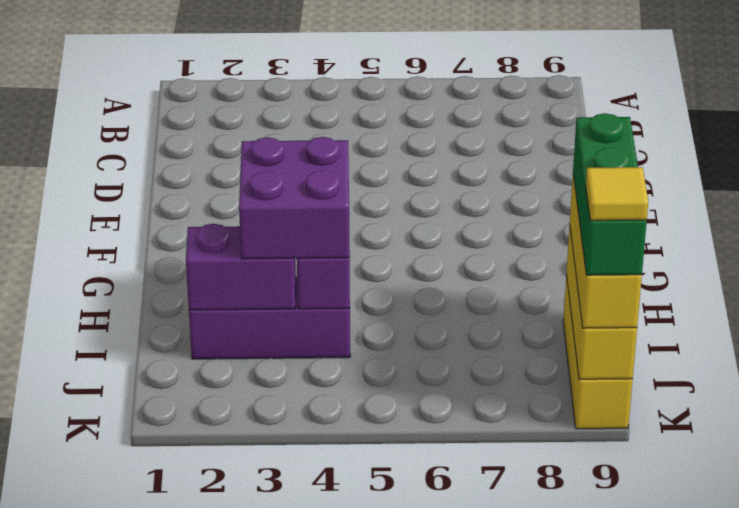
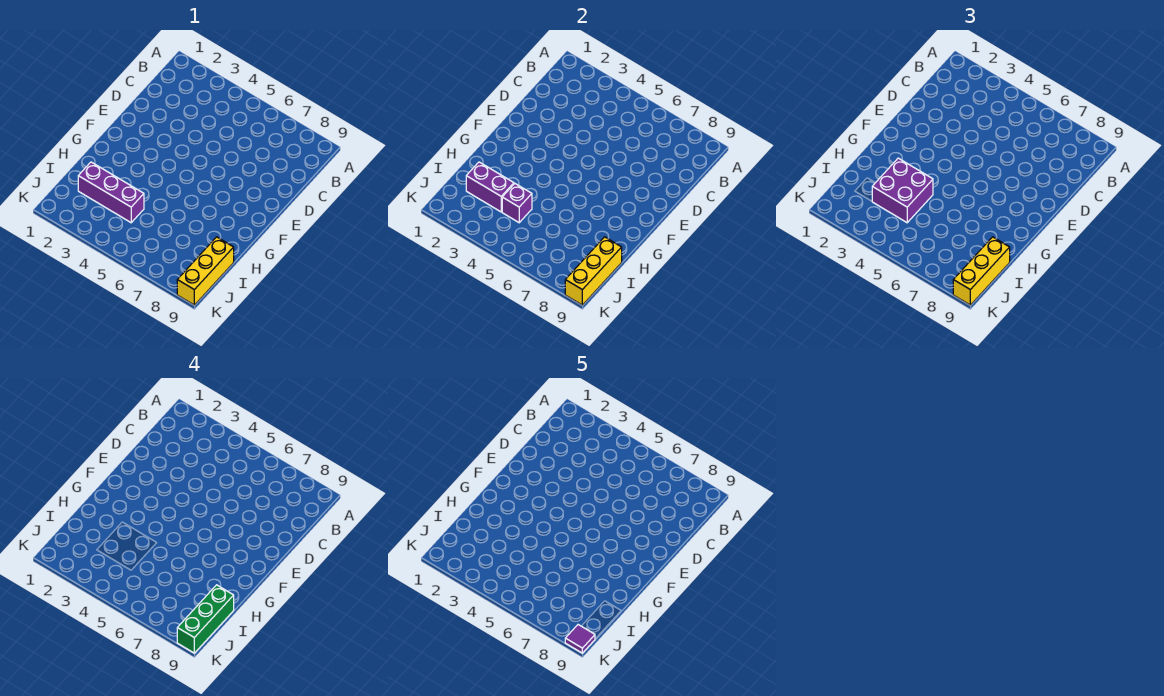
yellow 1x1 tile [586,167,648,220] -> purple 1x1 tile [565,625,595,653]

